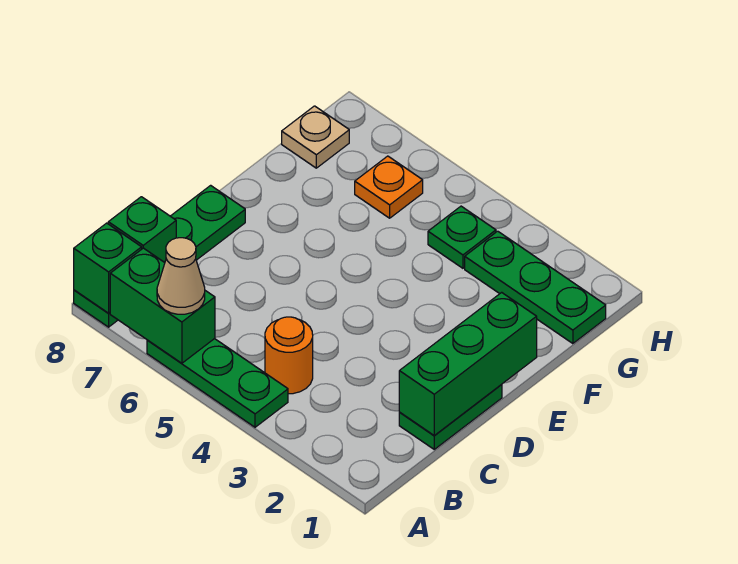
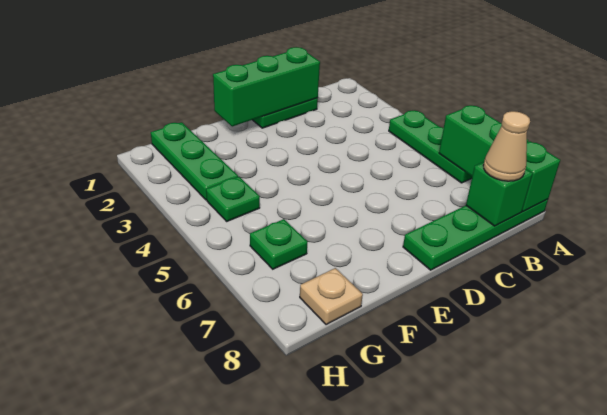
tan 1x1 cone [157,238,205,314] -> tan 1x1 cone moved to [483,111,530,181]
orange 1x1 round brick [265,317,313,394] -> none
orange 1x1 plate [355,156,423,218] -> green 1x1 plate [250,219,307,269]

